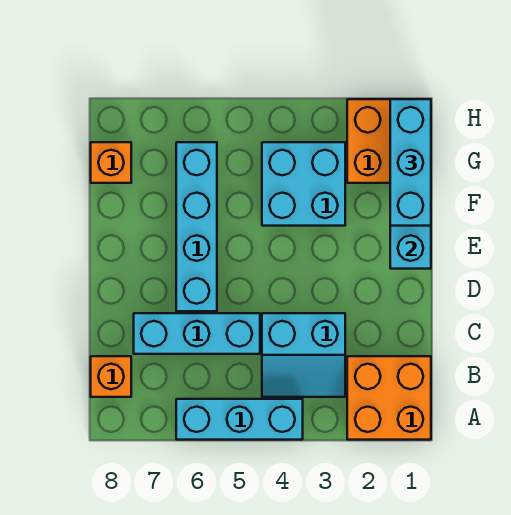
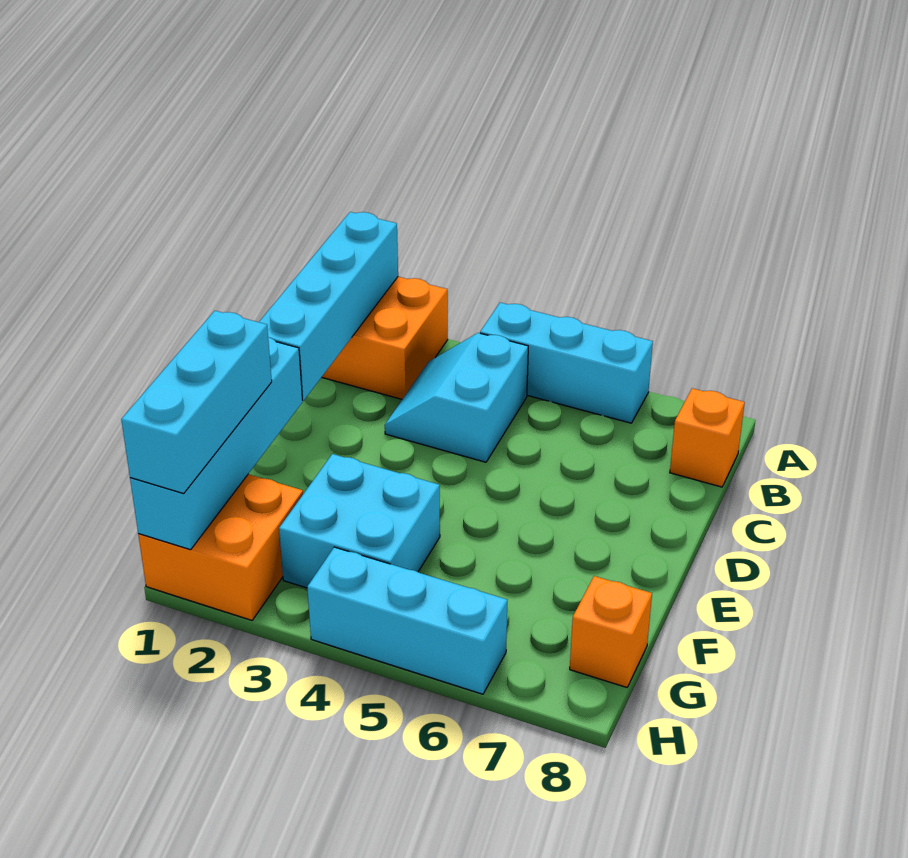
cyan 2x2 slope [262,313,345,397] -> cyan 2x2 slope turned to [385,333,528,462]
cyan 1x3 brick [134,313,260,354] -> cyan 1x3 brick moved to [307,547,507,694]
cyan 1x4 brick [176,142,217,311] -> cyan 1x4 brick moved to [259,212,398,401]

